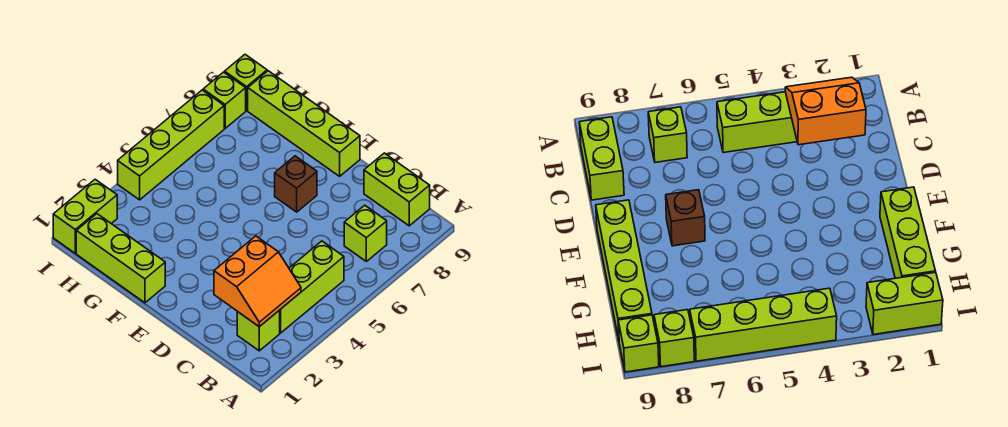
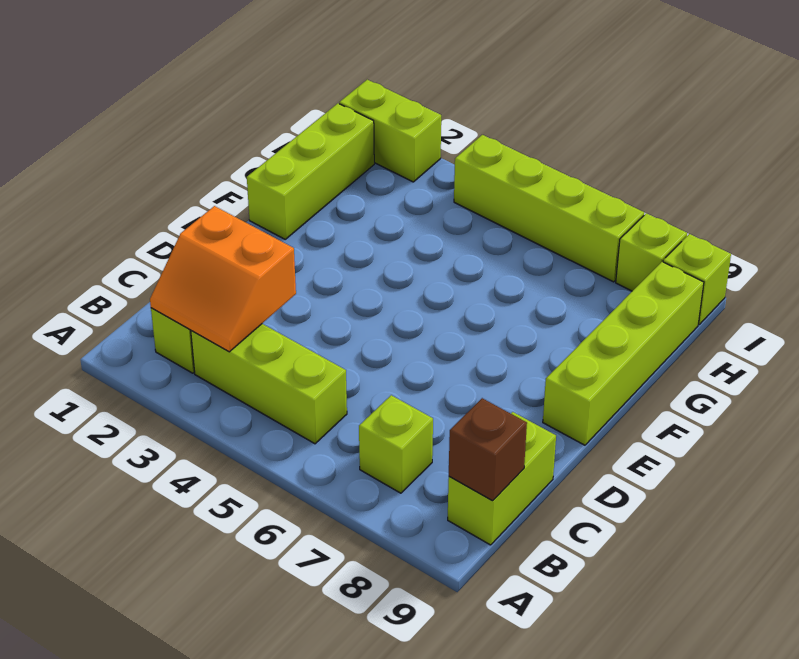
brown 1x1 brick [275,156,317,212] -> brown 1x1 brick moved to [449,398,527,501]

